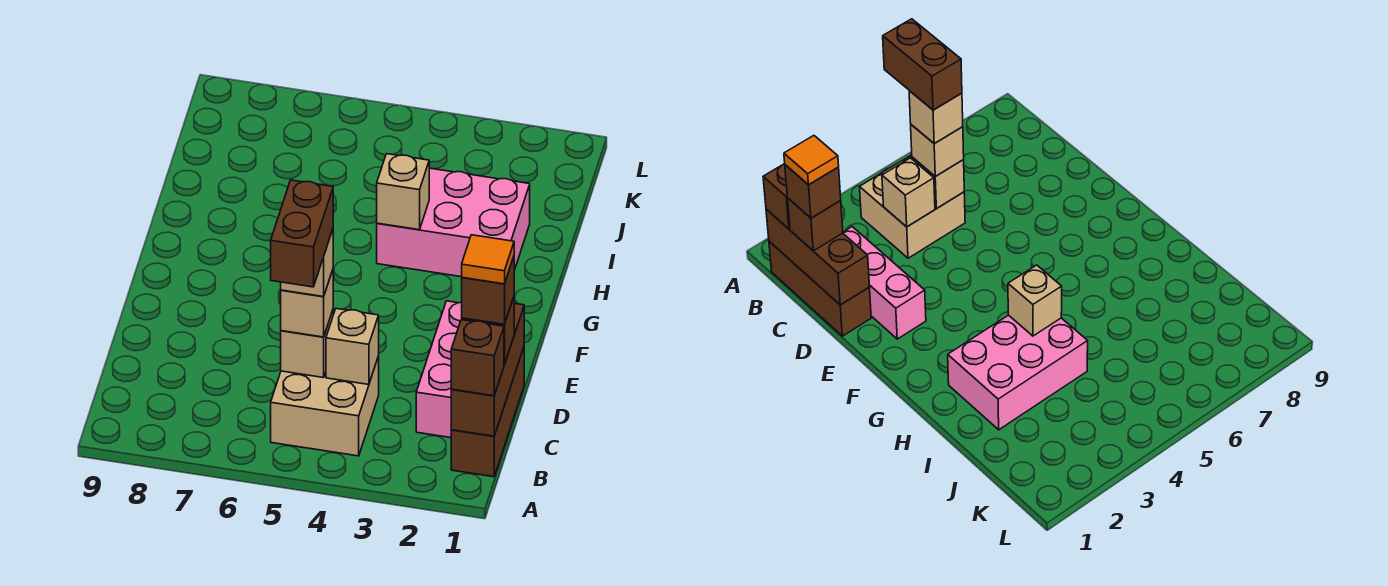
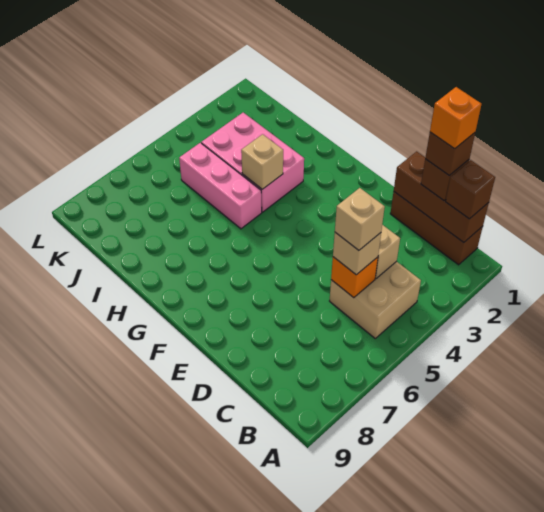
brown 1x2 brick [271,180,333,287] -> none
orange 1x1 tile [462,235,514,284] -> orange 1x1 brick [430,87,481,149]
pink 1x3 brick [416,301,462,438] -> pink 1x3 brick moved to [179,143,262,229]
tan 1x1 brick [281,311,333,378] -> orange 1x1 brick [331,257,378,298]
pink 2x3 brick [377,168,530,277] -> pink 2x3 brick turned to [201,113,304,212]

